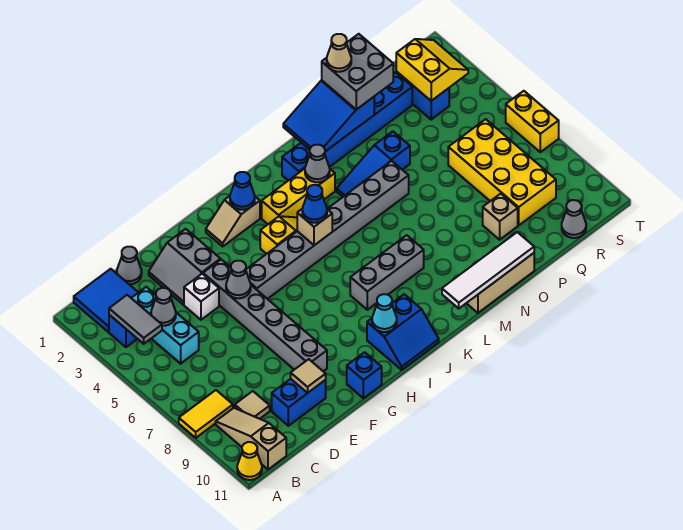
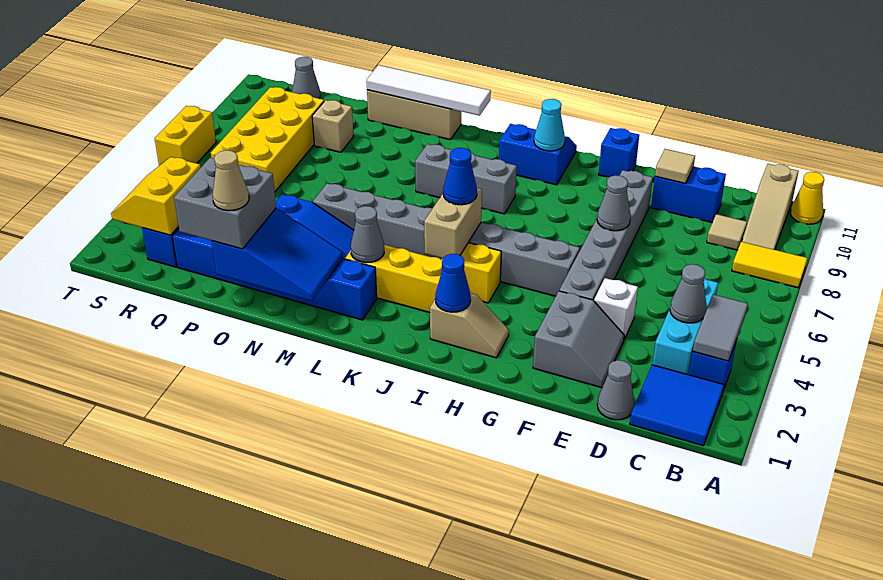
grey 1x1 cone [226,261,251,298] -> grey 1x1 cone moved to [597,175,631,231]
tan 1x1 brick [297,209,332,245] -> tan 1x2 brick [424,188,482,259]

